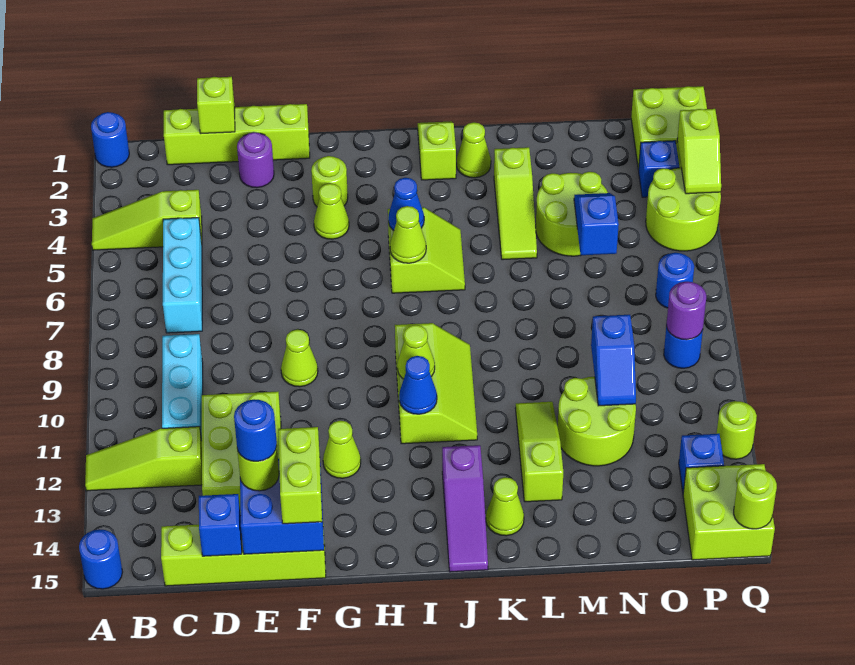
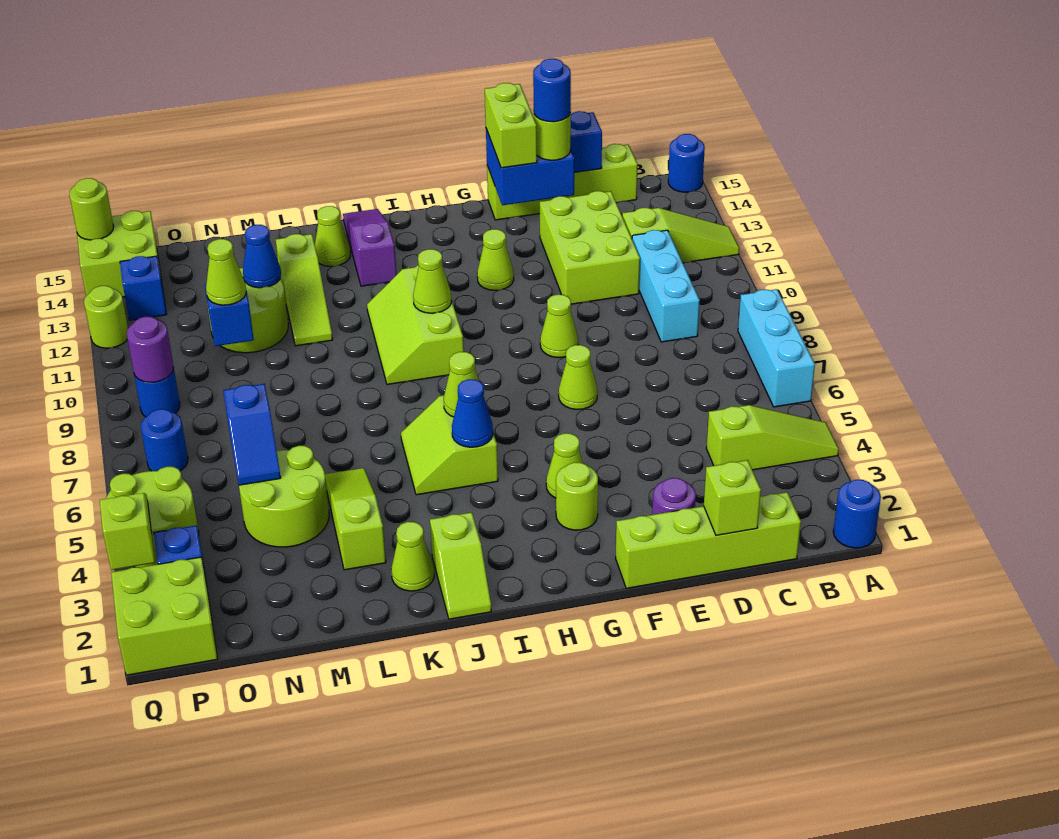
cyan 1x3 brick [163,218,202,333] -> cyan 1x3 brick moved to [738,289,815,407]
none -> lime 1x1 cone [559,345,598,409]
blue 1x1 cone [399,356,437,414] -> blue 1x1 cone moved to [243,225,281,288]
none -> lime 1x1 cone [206,239,246,305]

